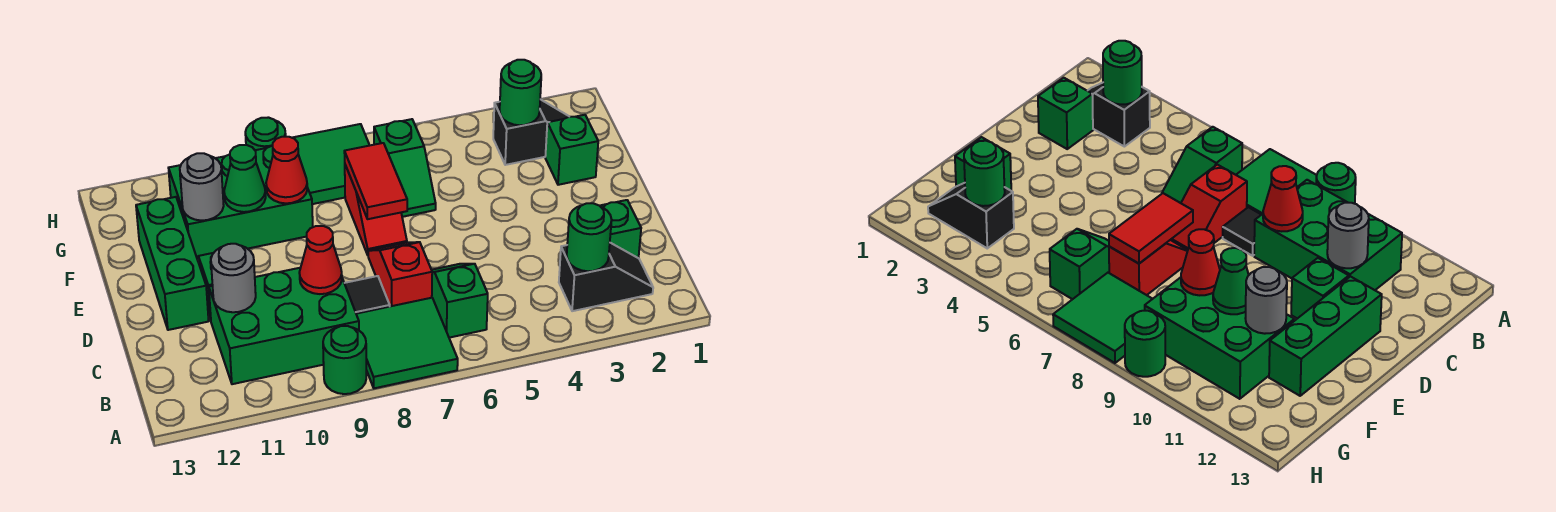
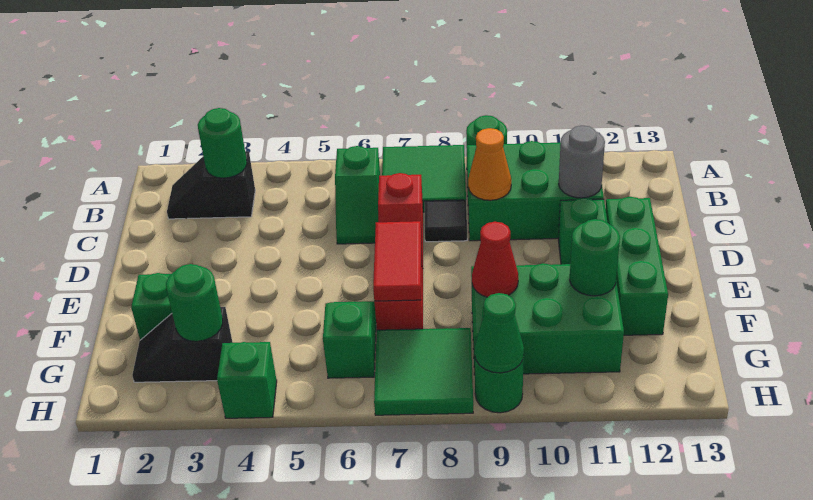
green 1x1 brick [600,200,641,258] -> green 1x1 brick moved to [217,342,277,418]
red 1x1 cone [299,226,342,294] -> orange 1x1 cone [468,128,511,200]
green 1x1 cone [224,145,266,212] -> green 1x1 cone moved to [475,293,524,373]
grey 1x1 round brick [180,153,224,221] -> green 1x1 round brick [570,219,620,296]

